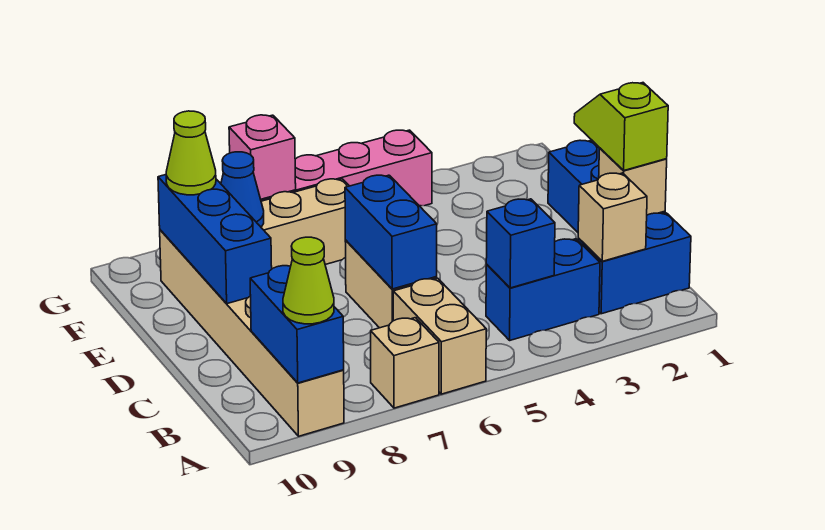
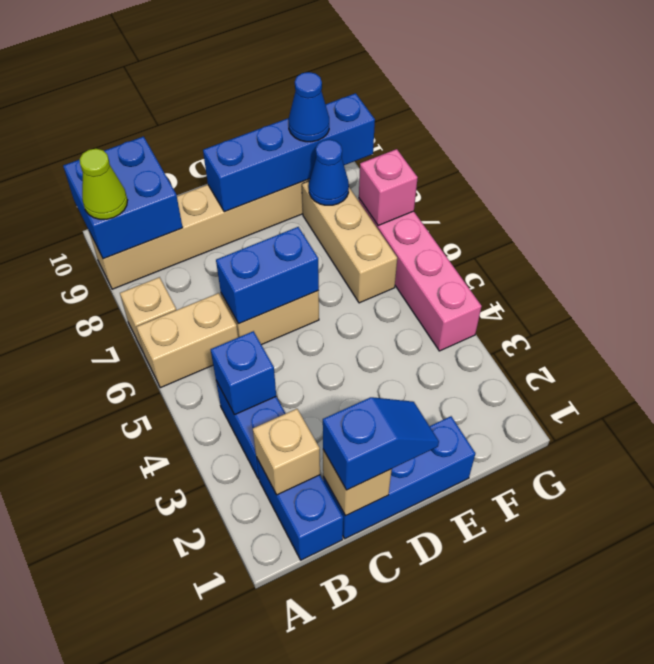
blue 1x2 brick [250,266,344,383] -> blue 2x2 brick [63,137,183,259]
lime 1x2 slope [574,83,668,171] -> blue 1x2 slope [323,397,439,490]
blue 1x3 brick [158,175,272,304] -> blue 1x4 brick [203,93,375,212]
lime 1x1 cone [166,111,216,195] -> blue 1x1 cone [289,72,329,142]

